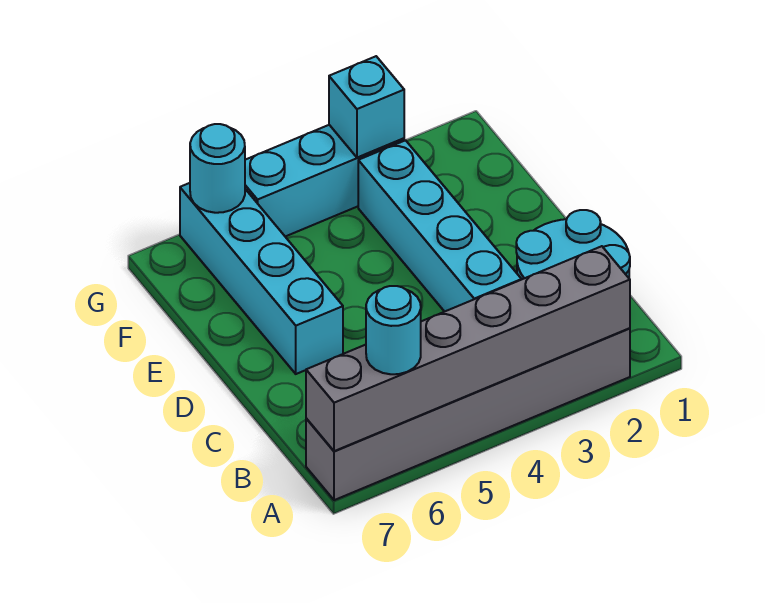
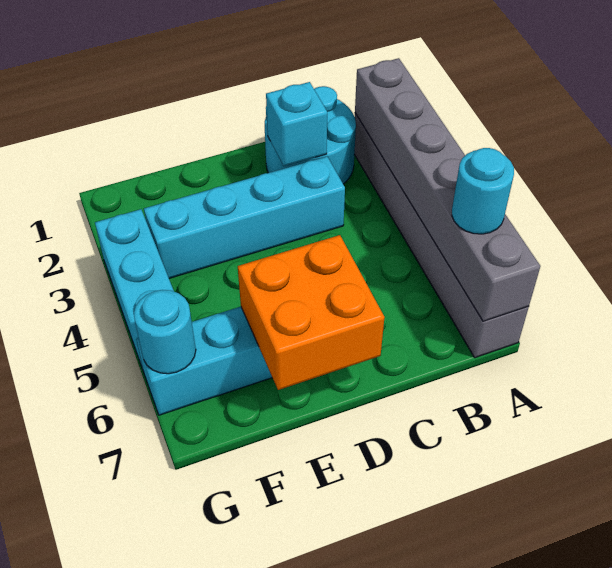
none -> orange 2x2 brick [238,235,385,390]
cyan 1x1 brick [329,56,404,158] -> cyan 1x1 brick moved to [266,82,327,166]

